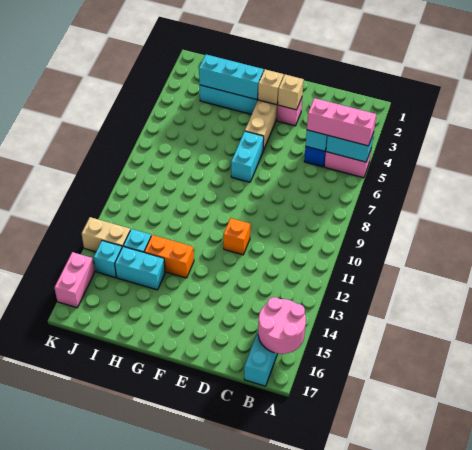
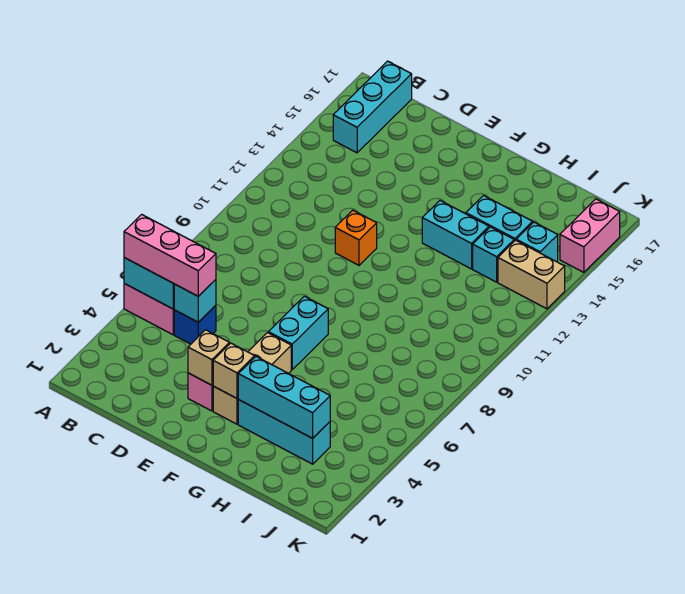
pink 2x2 round brick [258,297,306,354] -> none
orange 1x2 brick [144,235,194,278] -> cyan 1x2 brick [422,201,489,269]

